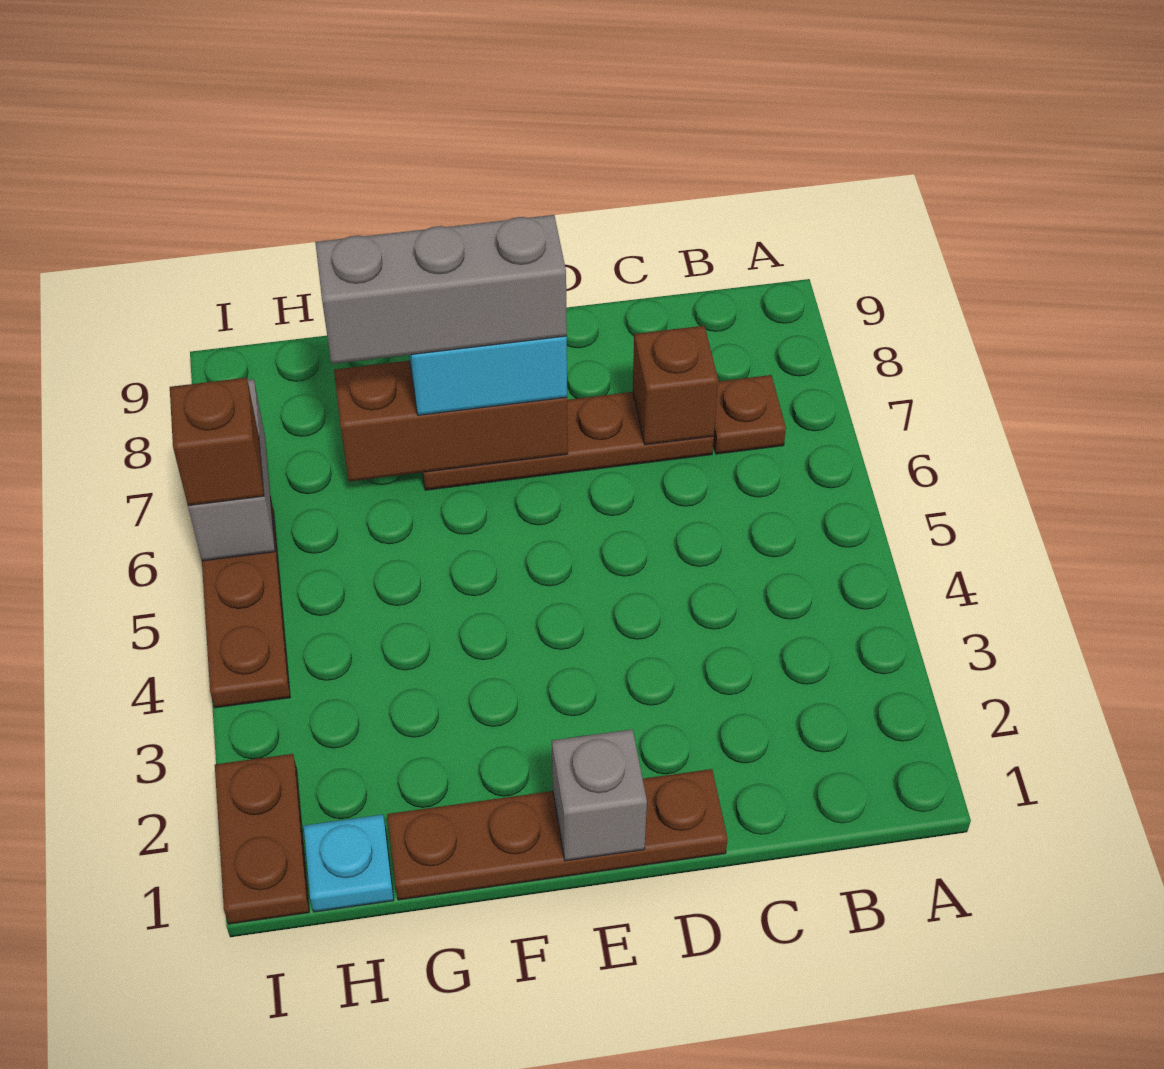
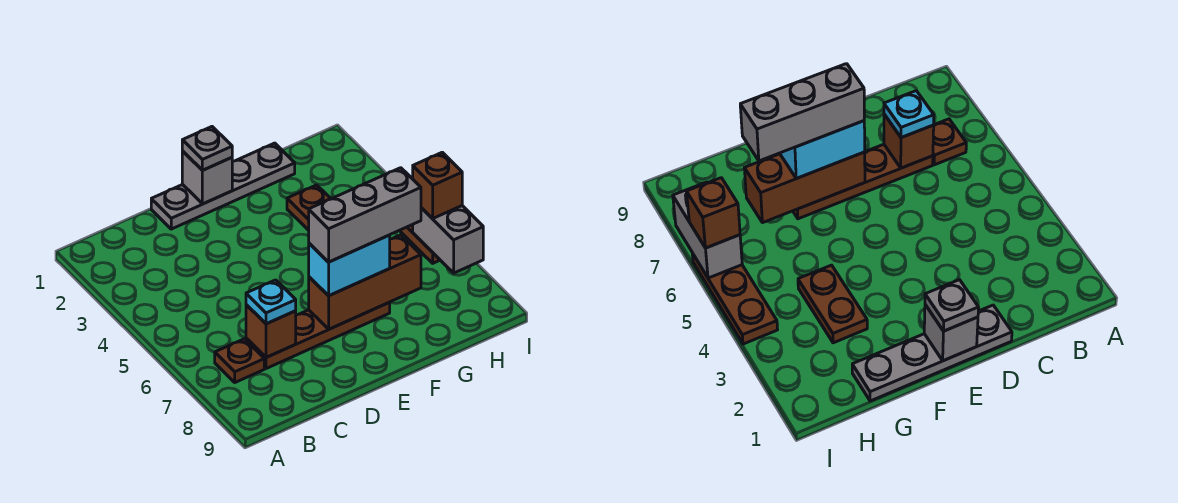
brown 1x4 plate [387,769,728,900] -> grey 1x4 plate [151,143,295,229]
none -> grey 1x1 plate [182,127,232,170]
cyan 1x1 plate [304,815,394,912] -> cyan 1x1 plate moved to [246,280,296,324]
brown 1x2 plate [215,754,309,924] -> brown 1x2 plate moved to [287,185,331,230]

